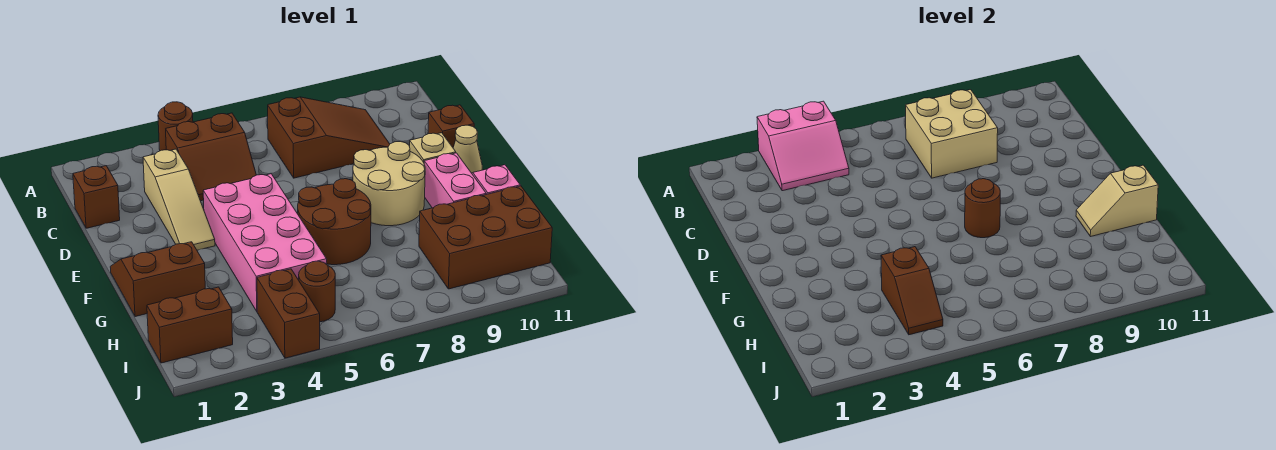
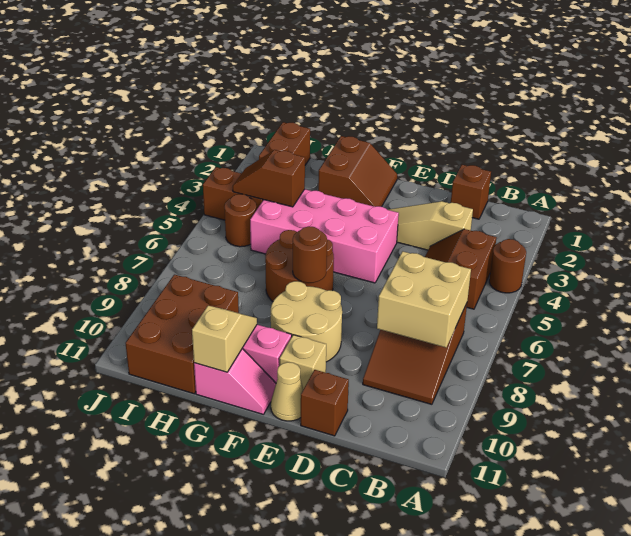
pink 2x2 slope [757,101,849,191] -> none

